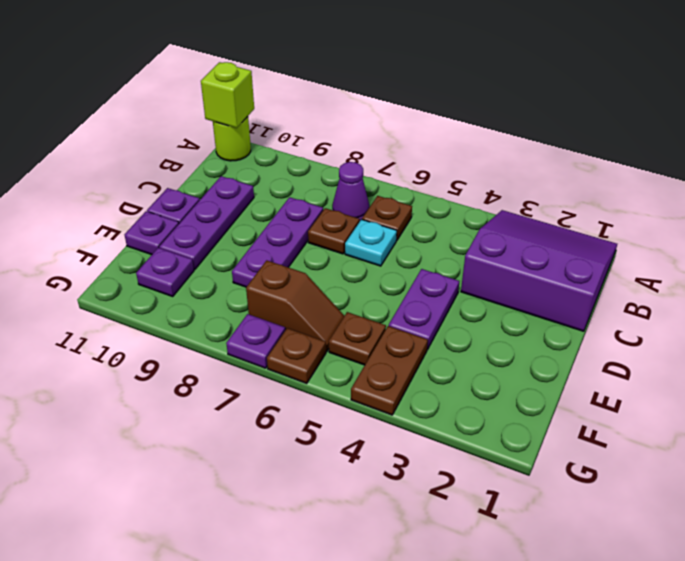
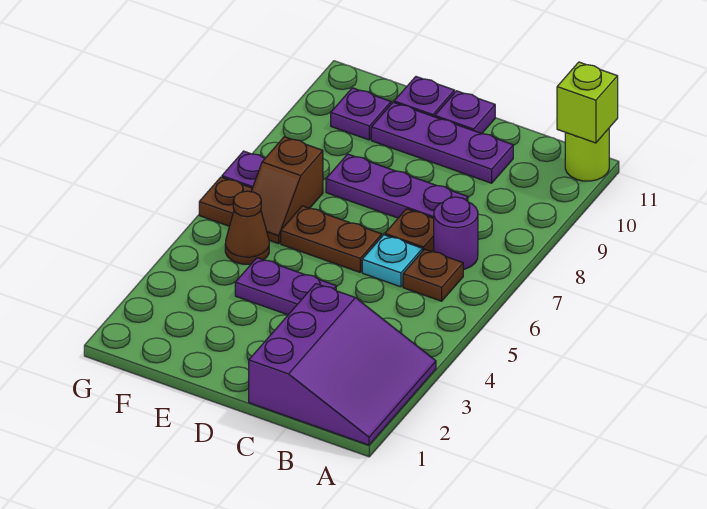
purple 1x1 cone [332,162,369,221] -> purple 1x1 round brick [434,197,478,269]
brown 1x2 plate [351,326,428,415] -> brown 1x2 plate moved to [281,206,382,272]
brown 1x1 plate [329,312,386,365] -> brown 1x1 cone [225,191,269,264]

